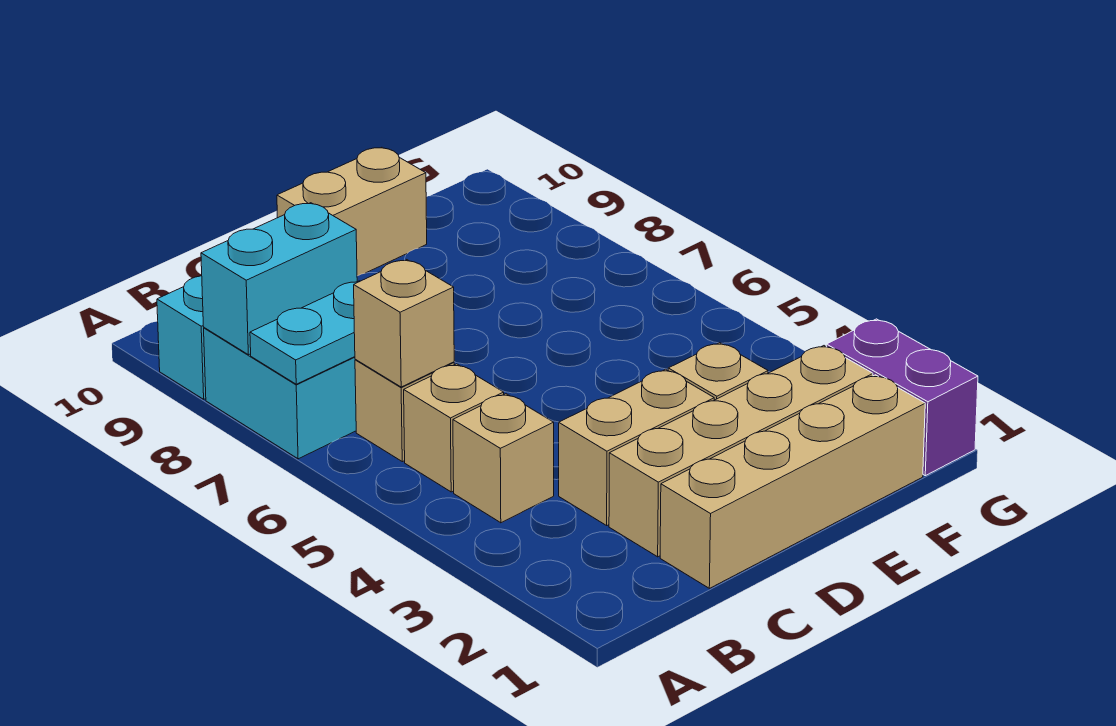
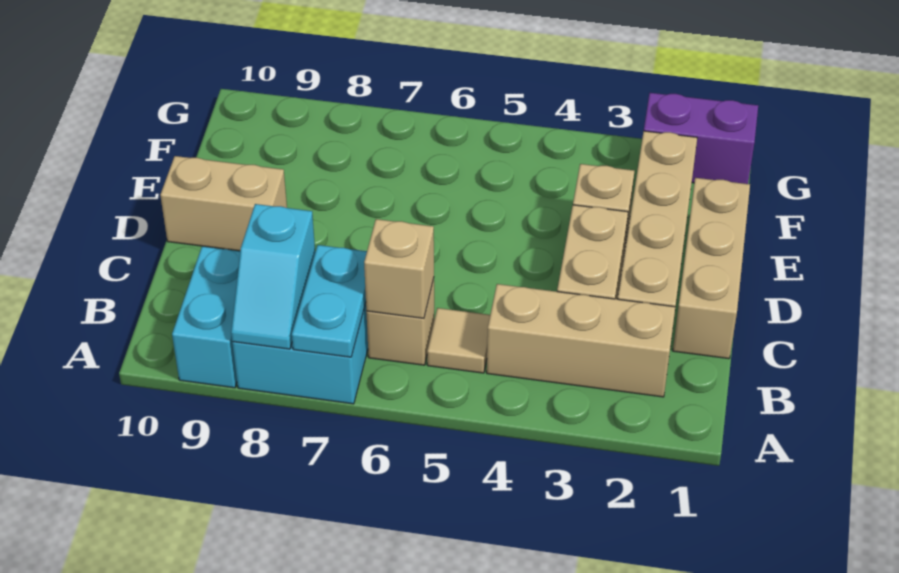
cyan 1x2 brick [201,203,357,355] -> cyan 1x2 slope [231,204,315,349]
tan 1x1 brick [453,394,554,523] -> tan 1x3 brick [487,284,675,397]
tan 1x1 brick [404,364,504,492] -> tan 1x1 tile [427,308,490,373]
tan 1x4 brick [660,375,925,588] -> tan 1x3 brick [673,178,750,359]
tan 1x2 brick [277,147,427,276] -> tan 1x2 brick turned to [160,156,287,251]

